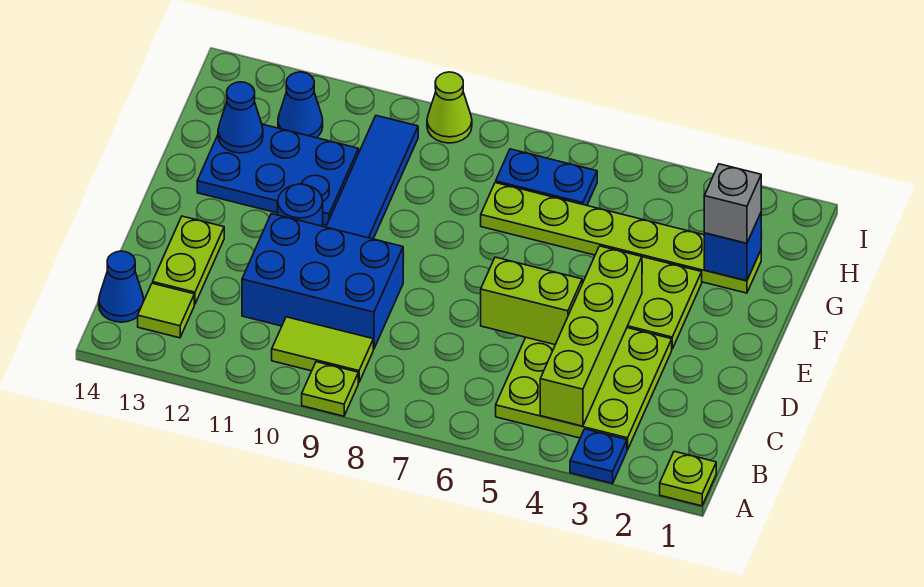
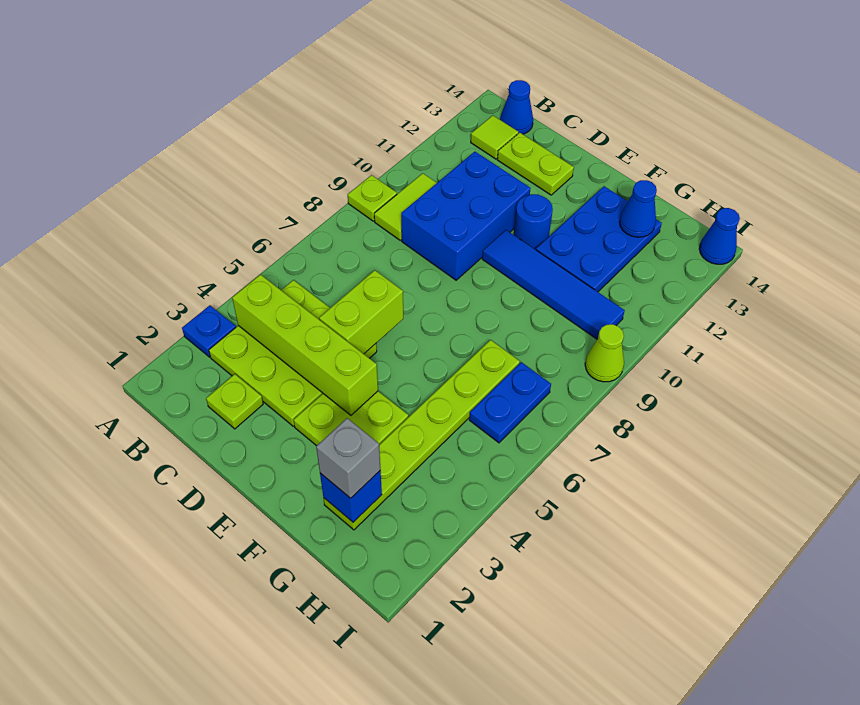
lime 1x1 plate [660,451,716,506] -> lime 1x1 plate moved to [206,374,263,429]
blue 1x1 cone [278,72,323,138] -> blue 1x1 cone moved to [699,208,740,264]

